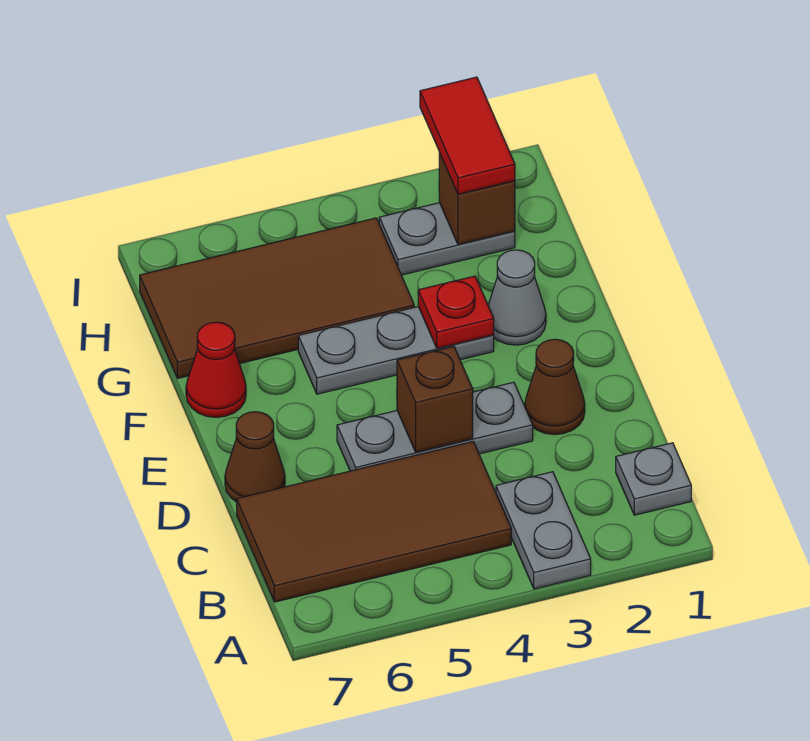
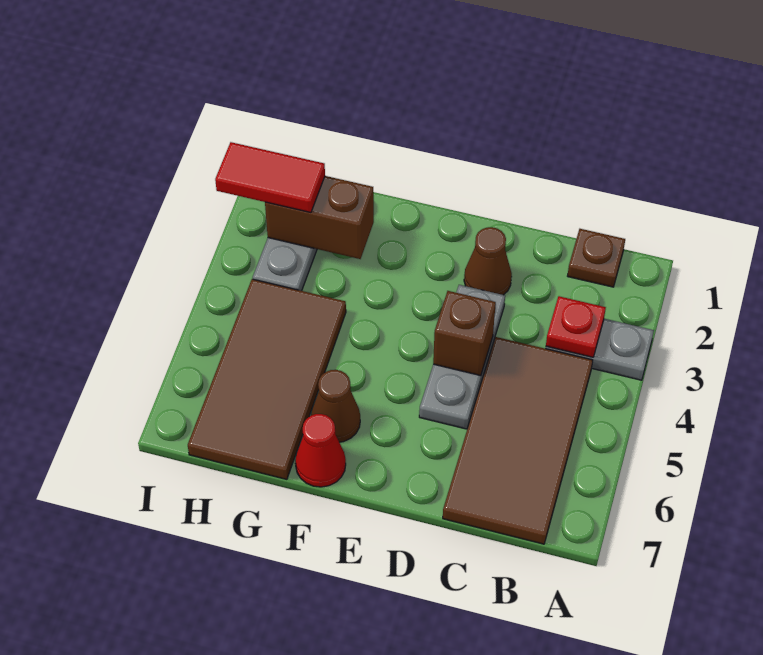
grey 1x1 plate [616,443,691,515] -> brown 1x1 plate [568,229,625,287]
brown 1x1 cone [225,412,285,502] -> brown 1x1 cone moved to [311,370,360,442]
grey 1x1 cone [488,250,546,345] -> none
grey 1x3 plate [298,307,494,394] -> none
red 1x1 plate [418,276,494,348] -> red 1x1 plate moved to [546,296,606,357]
brown 1x1 brick [439,153,515,245] -> brown 1x2 brick [265,176,374,259]

